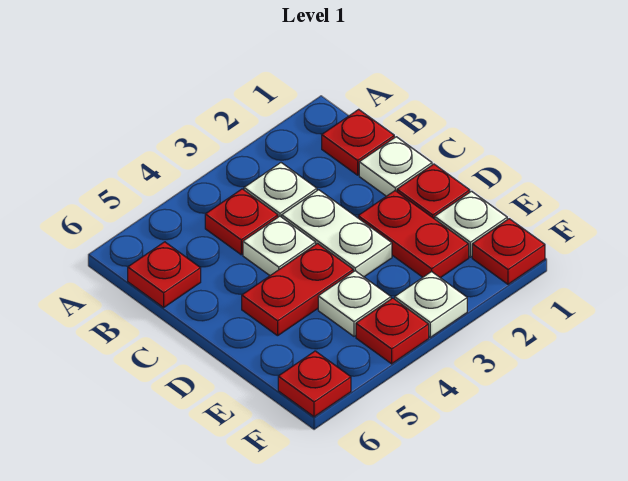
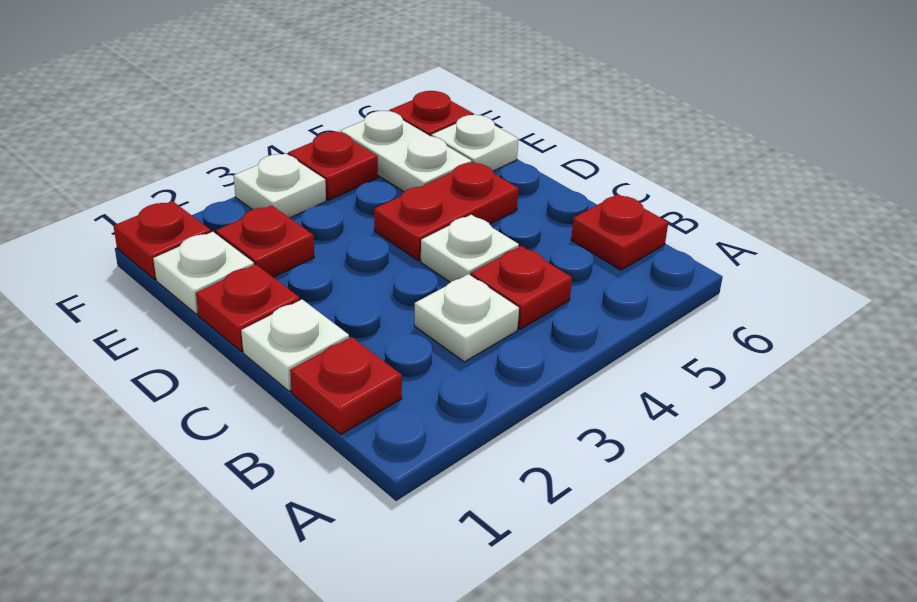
white 1x2 plate [282,190,392,277] -> white 1x2 plate moved to [340,111,472,192]
red 1x2 plate [358,191,469,278] -> red 1x1 plate [216,206,314,277]
white 1x1 plate [318,271,391,336] -> white 1x1 plate moved to [431,115,518,171]

